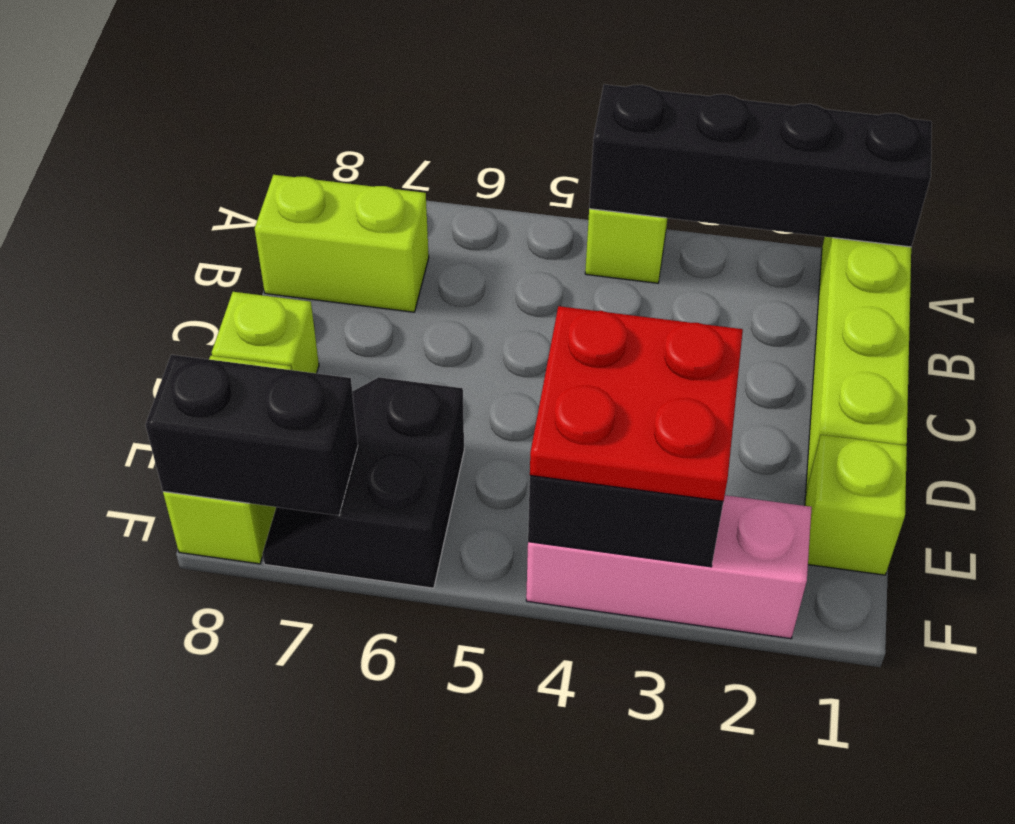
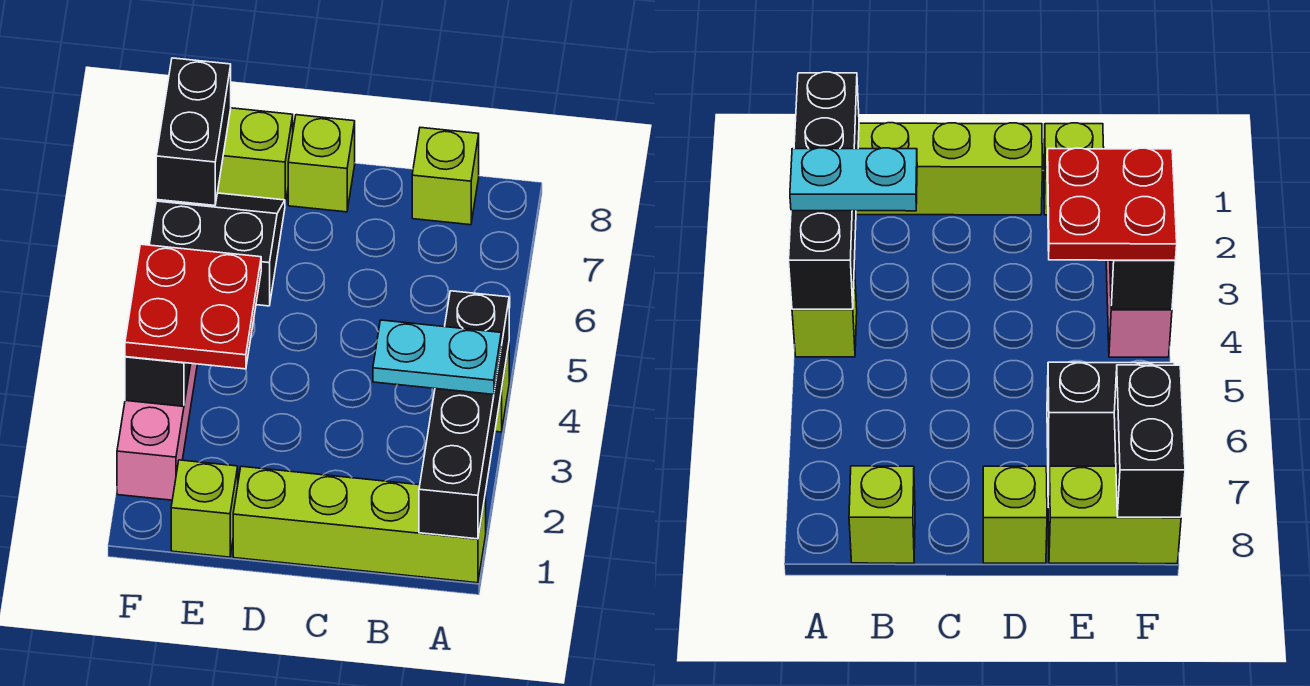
none -> cyan 1x2 plate [373,320,501,394]
lime 1x2 brick [255,175,429,312] -> lime 1x1 brick [412,127,479,225]

